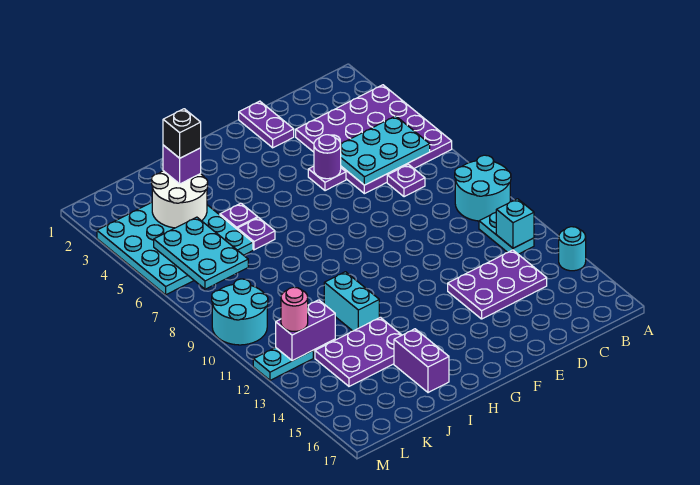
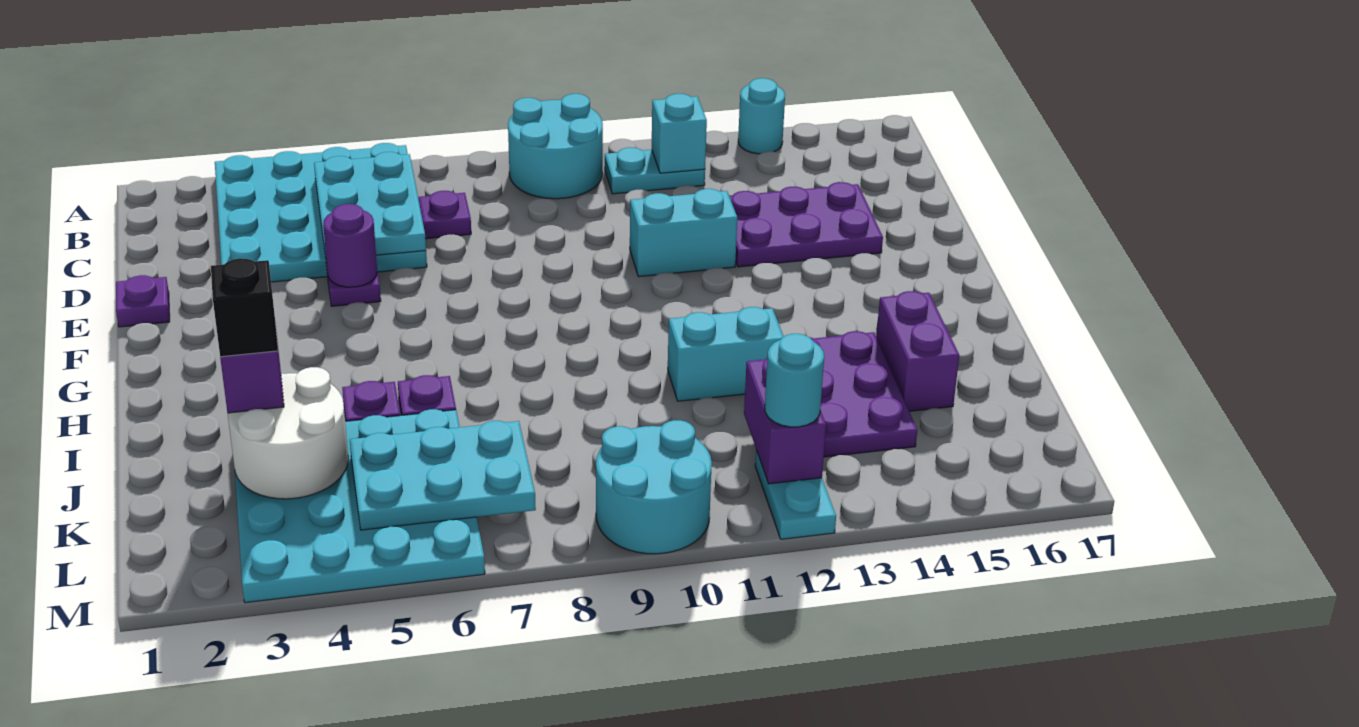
purple 4x4 plate [296,85,452,194] -> cyan 4x4 plate [215,143,427,282]
purple 2x3 plate [448,250,547,319] -> purple 2x3 plate turned to [729,182,883,267]
purple 1x2 plate [239,101,294,148] -> purple 1x1 plate [116,275,170,327]
none -> cyan 1x2 brick [630,189,737,277]
purple 1x2 brick [394,329,449,393] -> purple 1x2 brick turned to [876,291,959,411]
pink 1x1 round brick [281,287,308,331] -> cyan 1x1 round brick [765,334,824,427]

